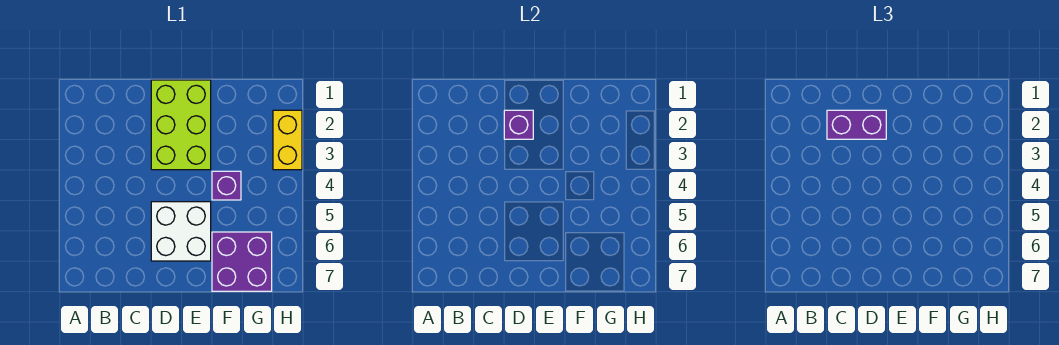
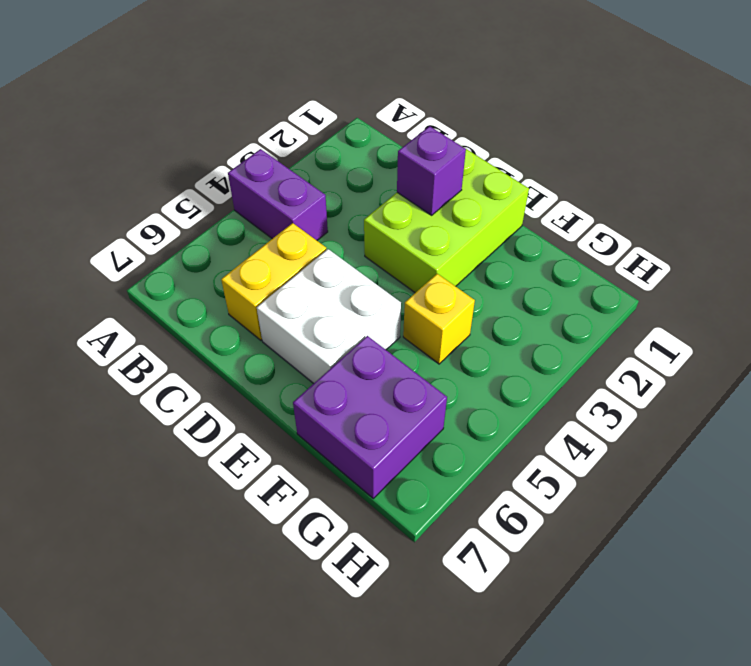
purple 1x2 brick [827,110,886,139] -> purple 1x2 brick moved to [228,149,328,240]
purple 1x1 brick [212,171,241,200] -> yellow 1x1 brick [403,274,475,364]
yellow 1x2 brick [273,110,302,170] -> yellow 1x2 brick moved to [221,223,326,340]

